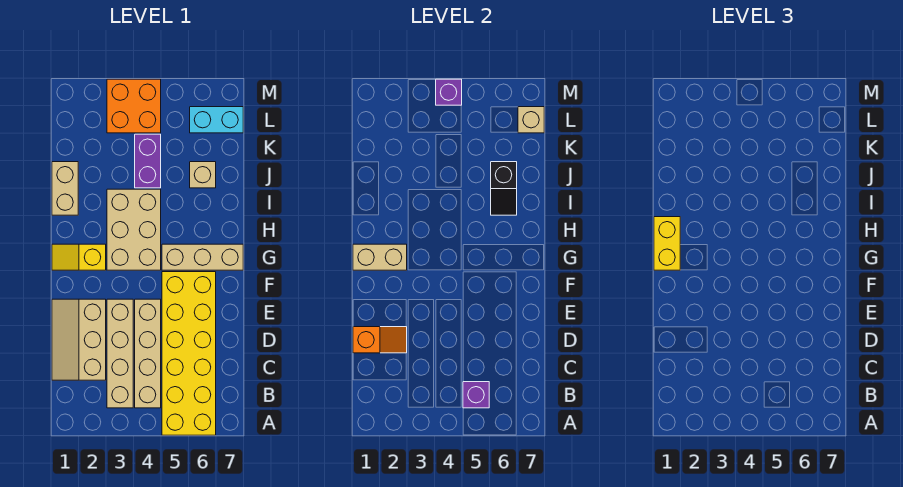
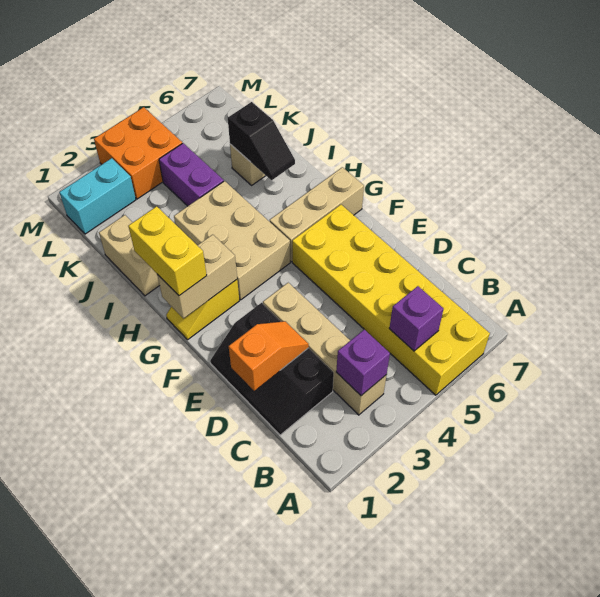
tan 1x4 brick [135,299,161,408] -> none
tan 2x3 slope [52,299,106,380] -> black 2x3 slope [210,303,334,435]
cyan 1x2 brick [190,107,243,133] -> cyan 1x2 brick moved to [59,158,136,234]
tan 1x1 brick [518,107,544,133] -> none
purple 1x1 brick [436,79,462,105] -> purple 1x1 brick moved to [336,330,390,396]

